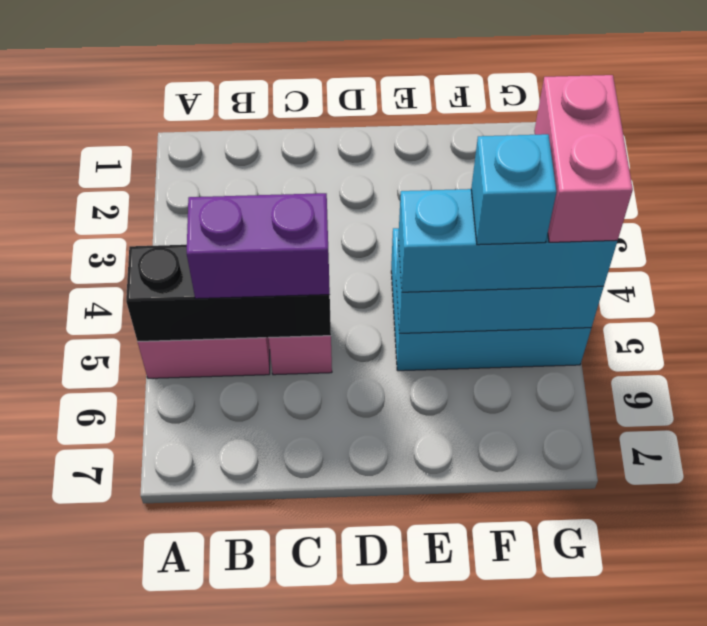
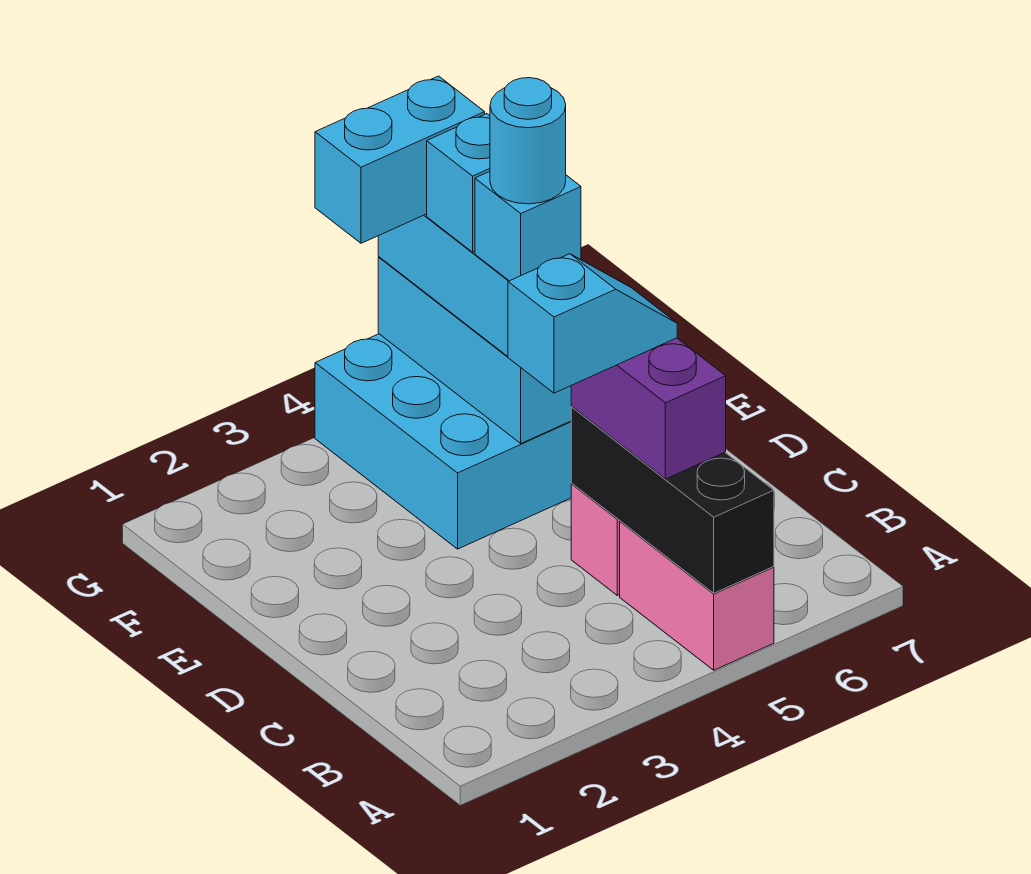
none -> cyan 1x2 slope [508,254,677,393]
none -> cyan 1x1 brick [475,171,581,281]
none -> cyan 1x1 round brick [490,78,566,204]
pink 1x2 brick [534,75,633,242] -> cyan 1x2 brick [315,76,485,243]

